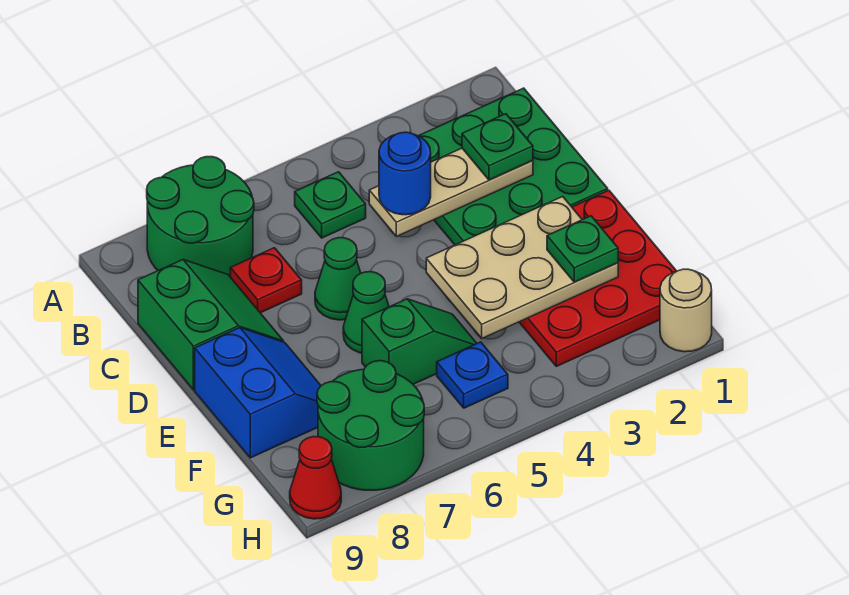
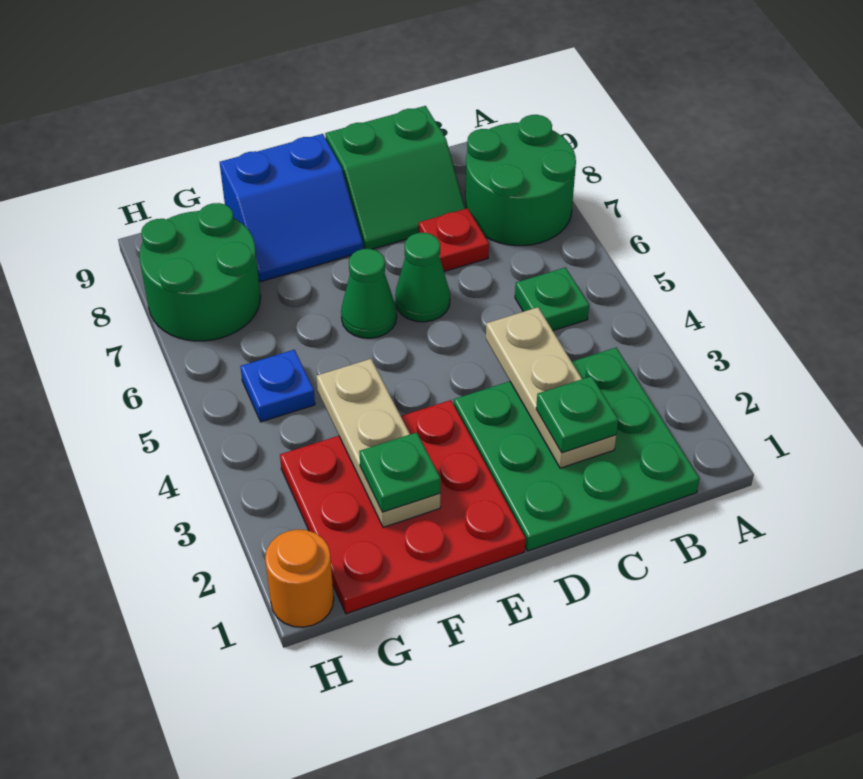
blue 1x1 round brick [379,132,431,215] -> none
tan 2x3 plate [426,196,618,338] -> tan 1x3 plate [316,359,440,527]
green 1x2 slope [362,299,477,384] -> none
tan 1x1 round brick [660,269,712,352] -> orange 1x1 round brick [265,530,334,627]
red 1x1 cone [290,437,341,519] -> none

